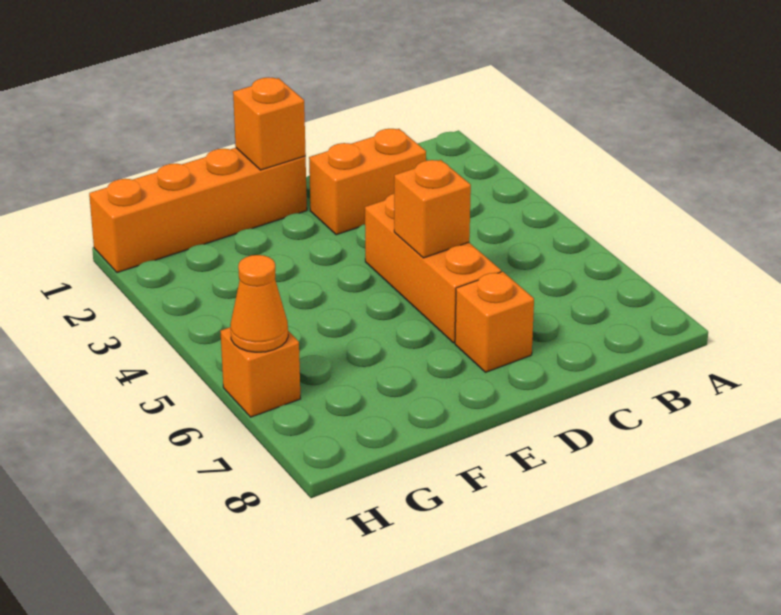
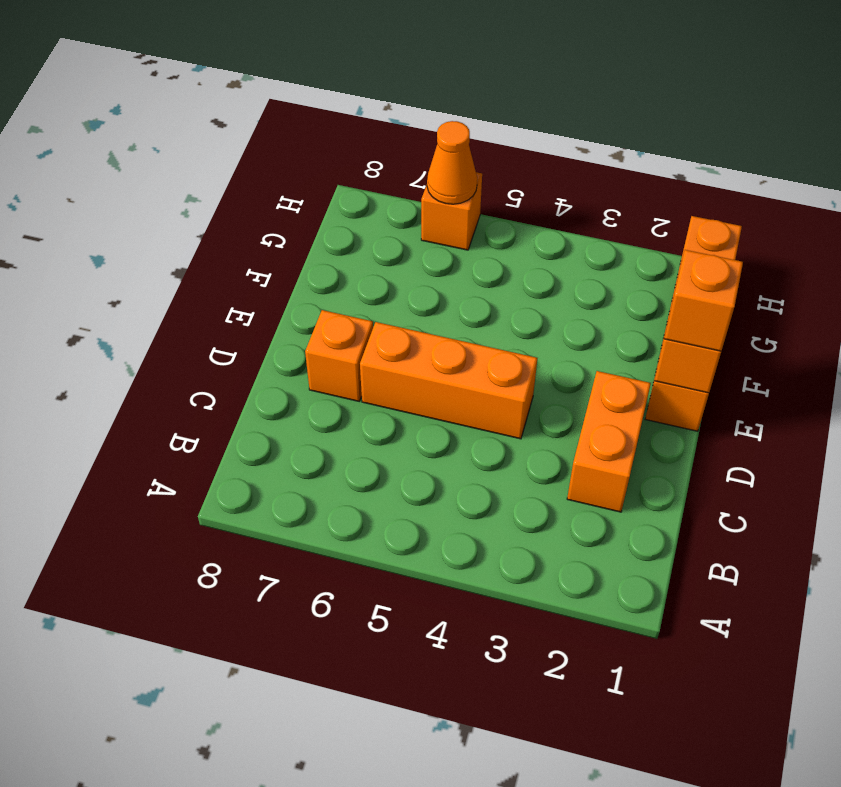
orange 1x1 brick [394,160,471,258] -> orange 1x1 brick moved to [664,250,743,351]

